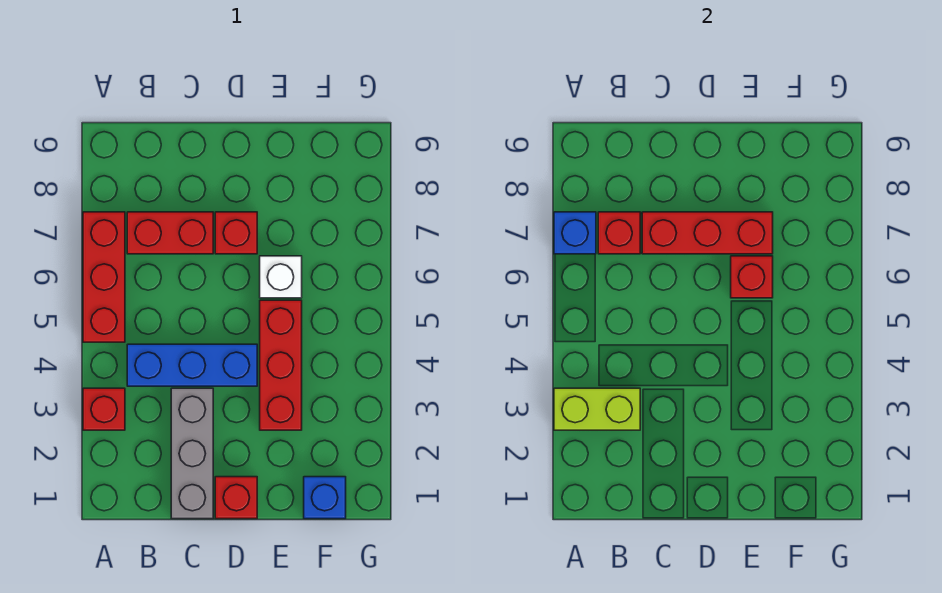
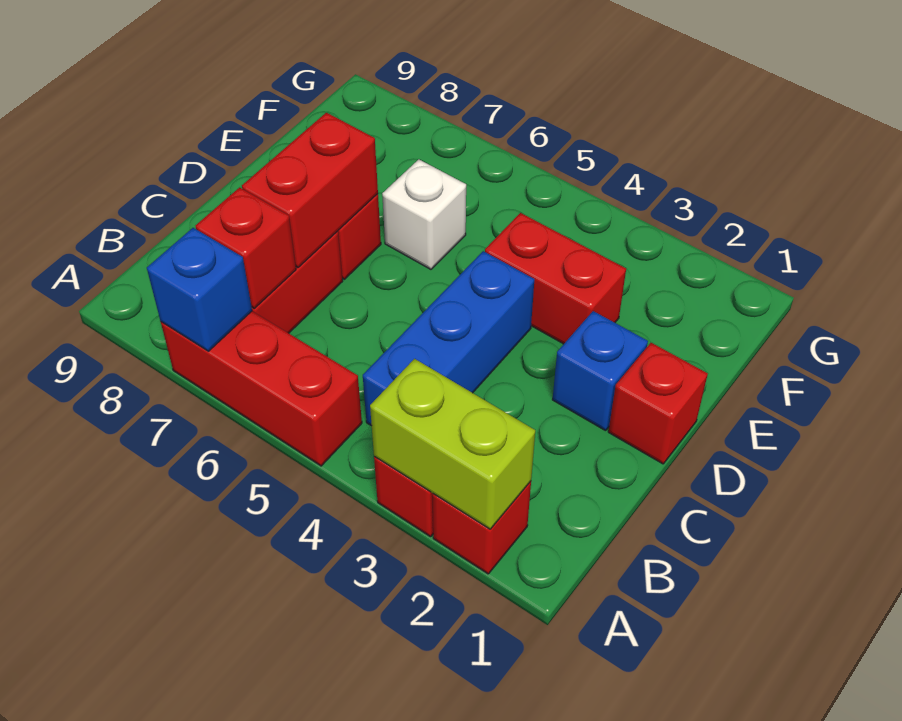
lime 1x2 brick [554,388,640,430] -> lime 1x2 brick turned to [370,359,535,529]
grey 1x3 brick [171,388,213,519] -> none
red 1x3 brick [642,212,773,254] -> red 1x2 brick [242,113,378,267]
red 1x3 brick [260,300,302,430] -> red 1x2 brick [485,213,626,344]
red 1x1 brick [731,256,773,298] -> red 1x1 brick moved to [433,481,531,574]
blue 1x1 brick [304,477,346,519] -> blue 1x1 brick moved to [553,311,648,431]

